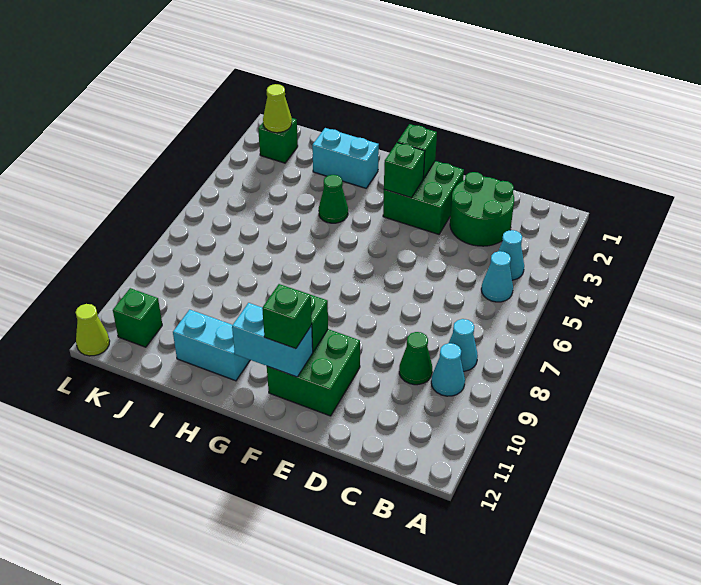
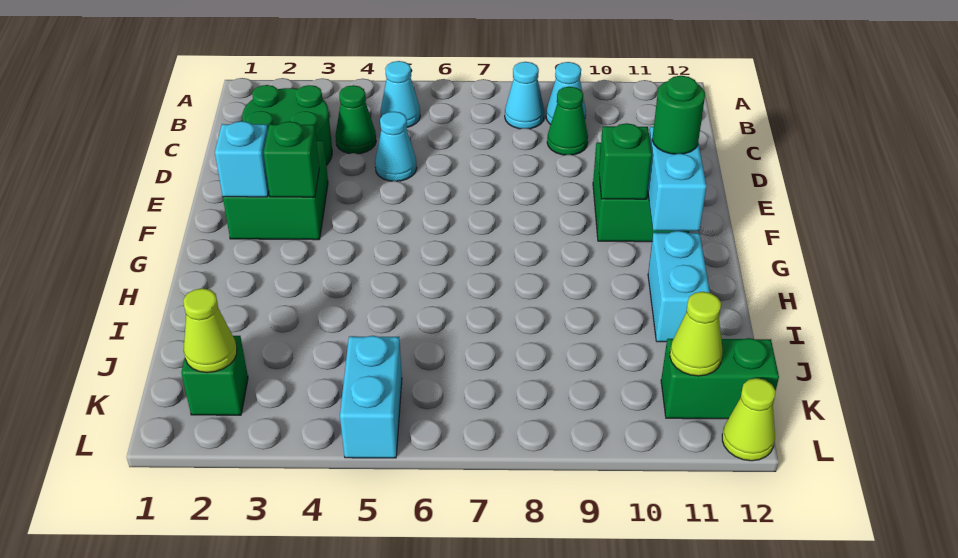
cyan 1x1 cone [499,230,524,280] -> cyan 1x1 cone moved to [375,112,417,181]
green 1x1 brick [397,124,437,178] -> cyan 1x1 brick [215,121,269,197]
green 1x1 brick [262,284,312,349] -> green 1x1 round brick [652,76,705,154]
cyan 1x2 brick [312,128,379,188] -> cyan 1x2 brick moved to [340,336,402,458]
green 1x1 cone [319,175,348,223] -> green 1x1 cone moved to [336,85,376,154]
green 1x1 brick [113,288,162,347] -> green 1x2 brick [661,338,779,419]
none -> lime 1x1 cone [670,292,723,376]

